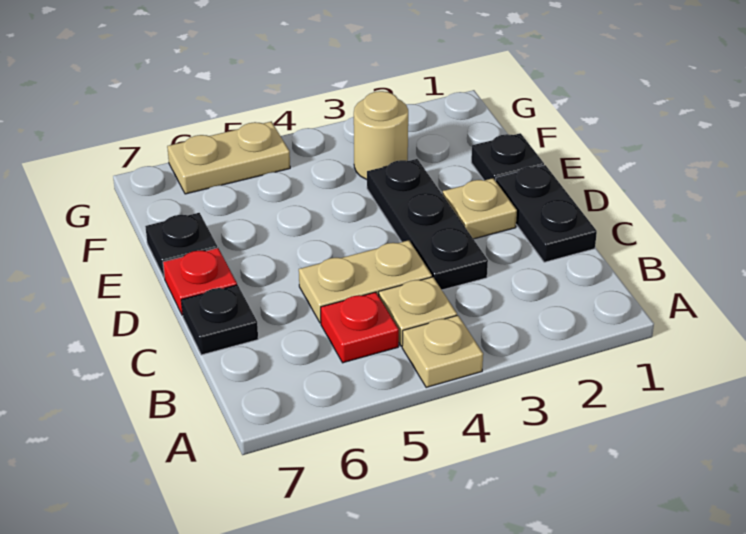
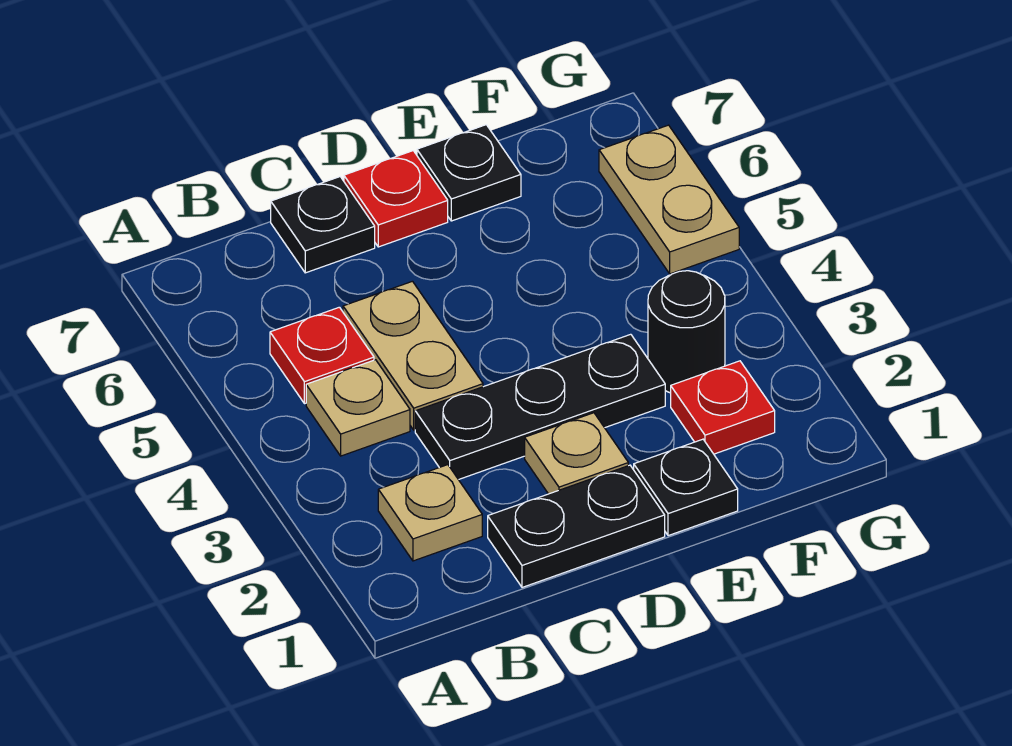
tan 1x1 plate [402,315,483,387] -> tan 1x1 plate moved to [378,465,482,561]
none -> red 1x1 plate [671,361,775,454]
tan 1x1 round brick [354,91,408,180] -> black 1x1 round brick [648,271,725,393]

